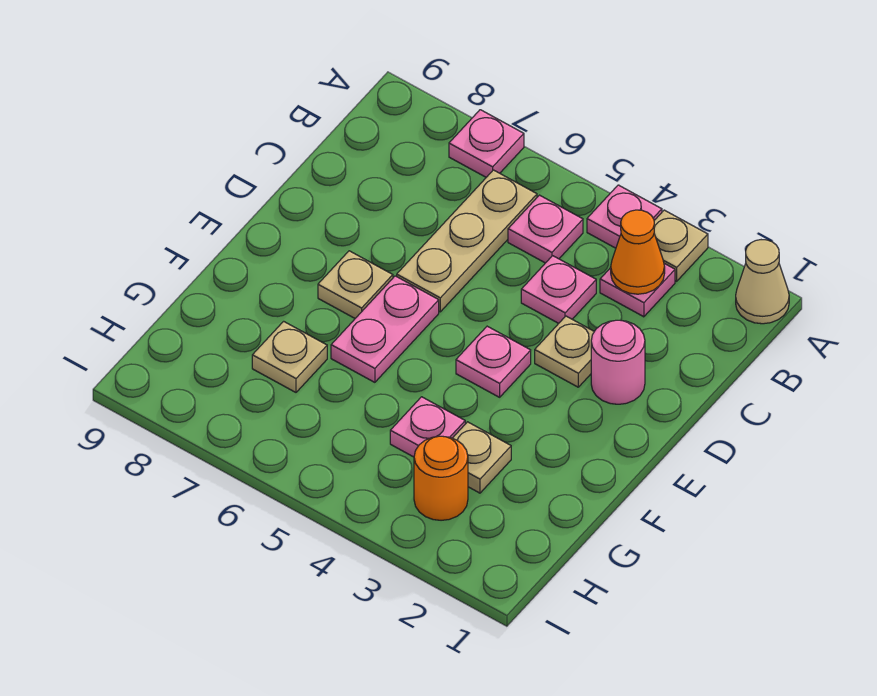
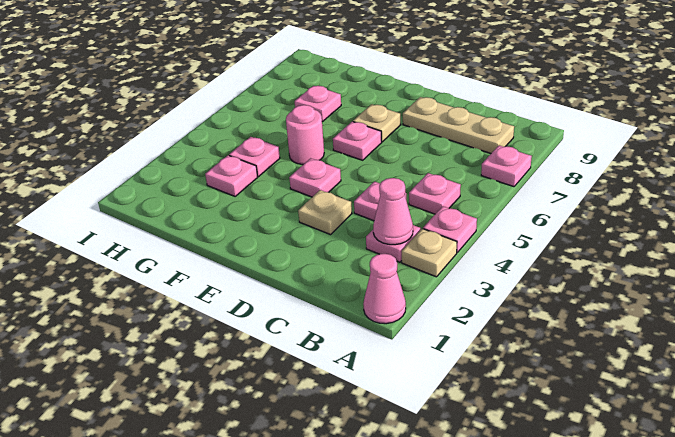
tan 1x1 cone [736,240,789,324] -> pink 1x1 cone [363,254,406,324]
orange 1x1 cone [611,210,665,294] -> pink 1x1 cone [373,178,413,245]
tan 1x3 plate [397,170,537,312] -> tan 1x3 plate moved to [403,97,514,153]
pink 1x1 round brick [591,320,645,404] -> pink 1x1 round brick moved to [286,105,324,165]
pink 1x2 plate [331,276,439,382] -> pink 1x1 plate [333,122,382,160]
tan 1x1 plate [453,422,511,493] -> pink 1x1 plate [205,155,258,196]
tan 1x1 plate [252,321,327,392] -> pink 1x1 plate [295,86,341,121]
orange 1x1 round brick [414,436,468,520] -> none

